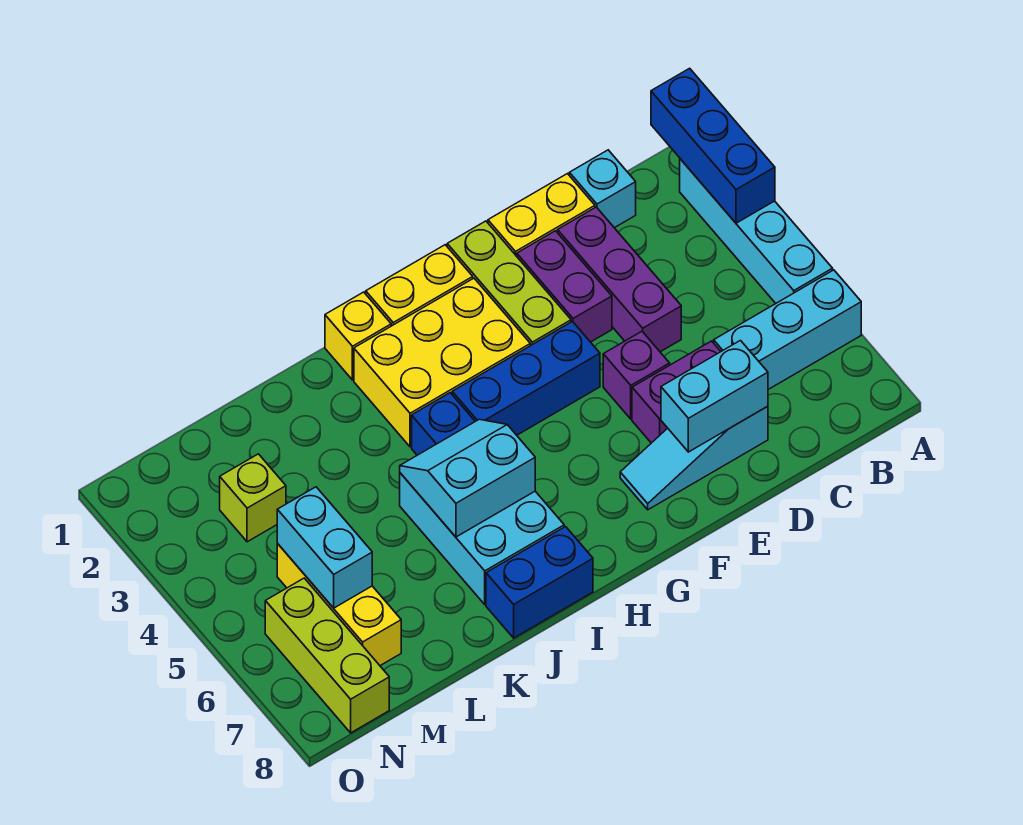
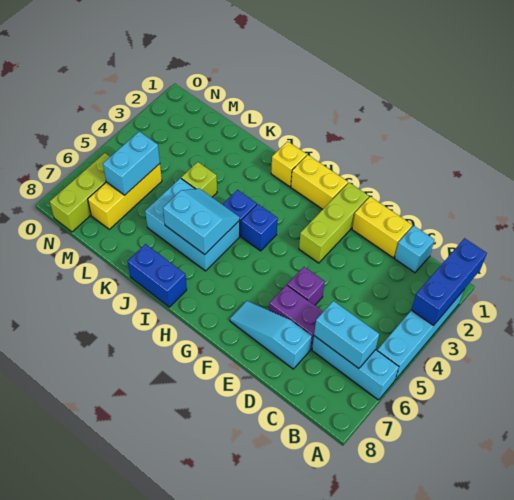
purple 1x3 brick [558,207,681,352] -> none
cyan 1x2 brick [661,341,768,452] -> cyan 1x2 brick moved to [314,301,379,368]
purple 1x2 brick [517,231,612,342] -> none
blue 1x3 brick [452,322,600,435] -> blue 1x1 brick [241,204,278,251]
yellow 2x3 brick [354,278,530,447] -> none
cyan 2x3 brick [400,473,564,604] -> cyan 2x3 brick turned to [145,178,240,271]
lime 1x1 brick [220,454,286,542] -> lime 1x1 brick moved to [181,162,217,197]

